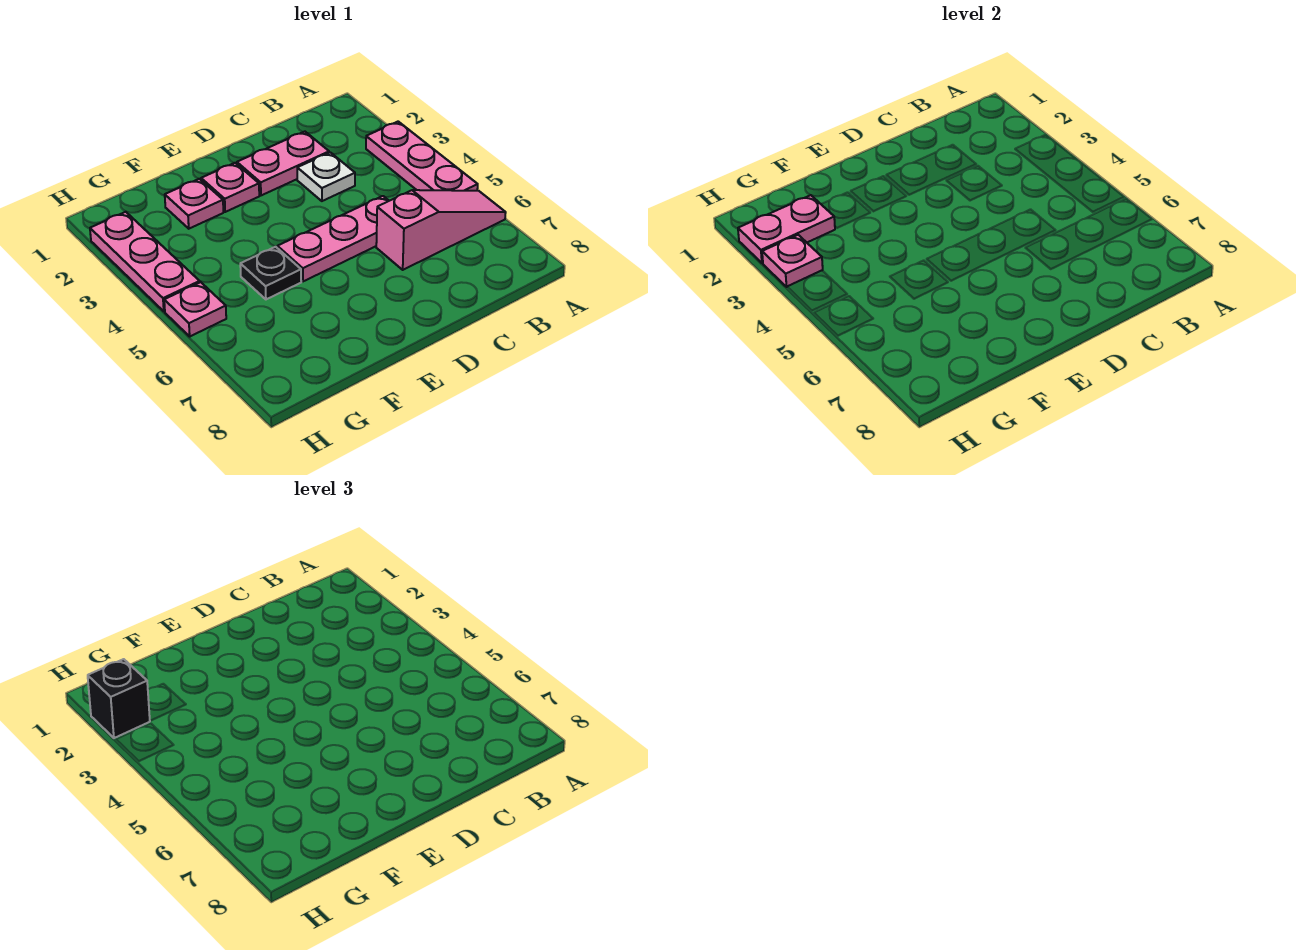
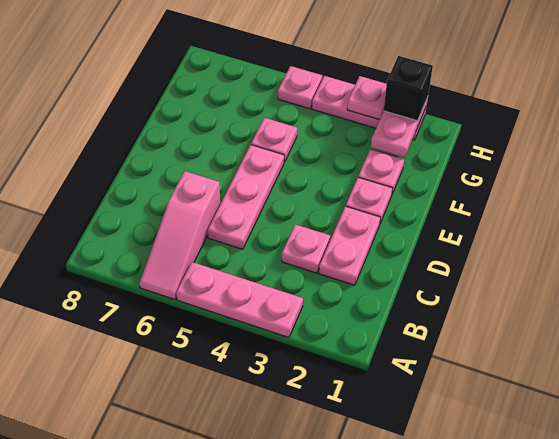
white 1x1 plate [297,152,355,201] -> pink 1x1 plate [282,224,330,273]
black 1x1 plate [240,247,301,299] -> pink 1x1 plate [251,118,297,162]

